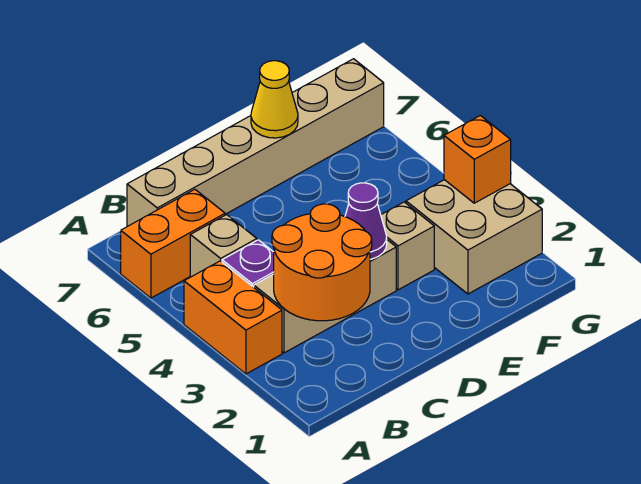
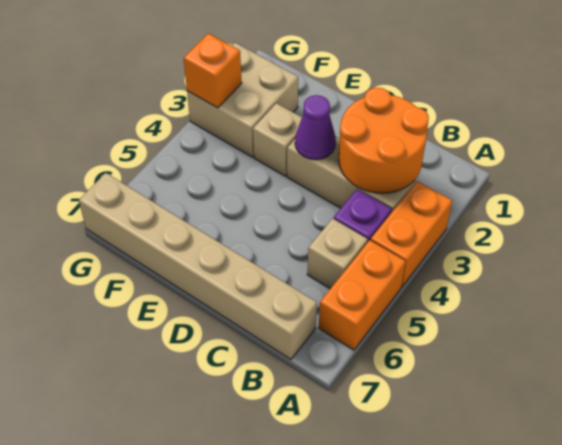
orange 1x2 brick [121,189,225,298] -> orange 1x2 brick turned to [319,240,406,350]
yellow 1x1 cone [251,61,298,138] -> none

